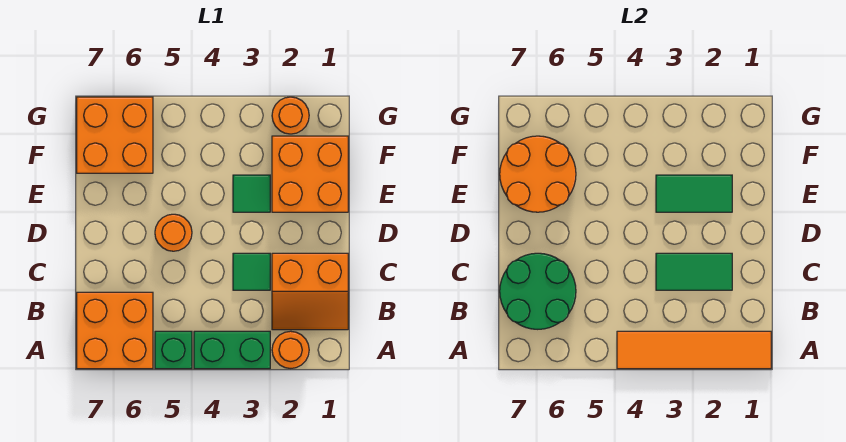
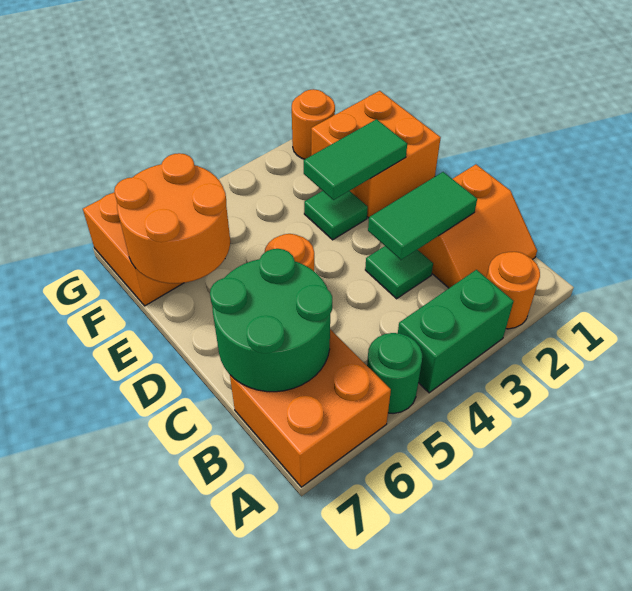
orange 1x4 tile [617,331,771,369] -> none
green 1x1 brick [155,331,192,369] -> green 1x1 round brick [367,333,422,414]

